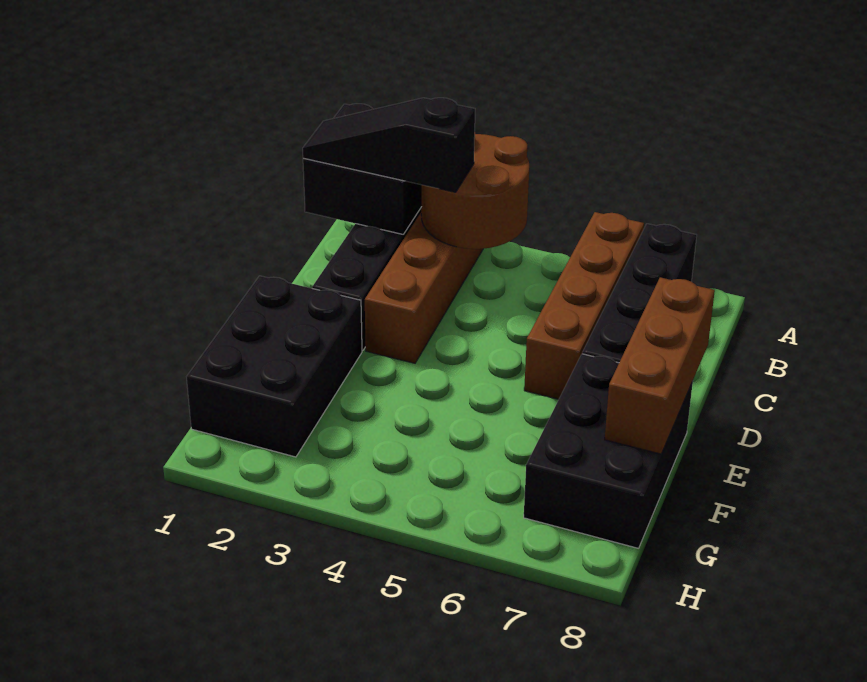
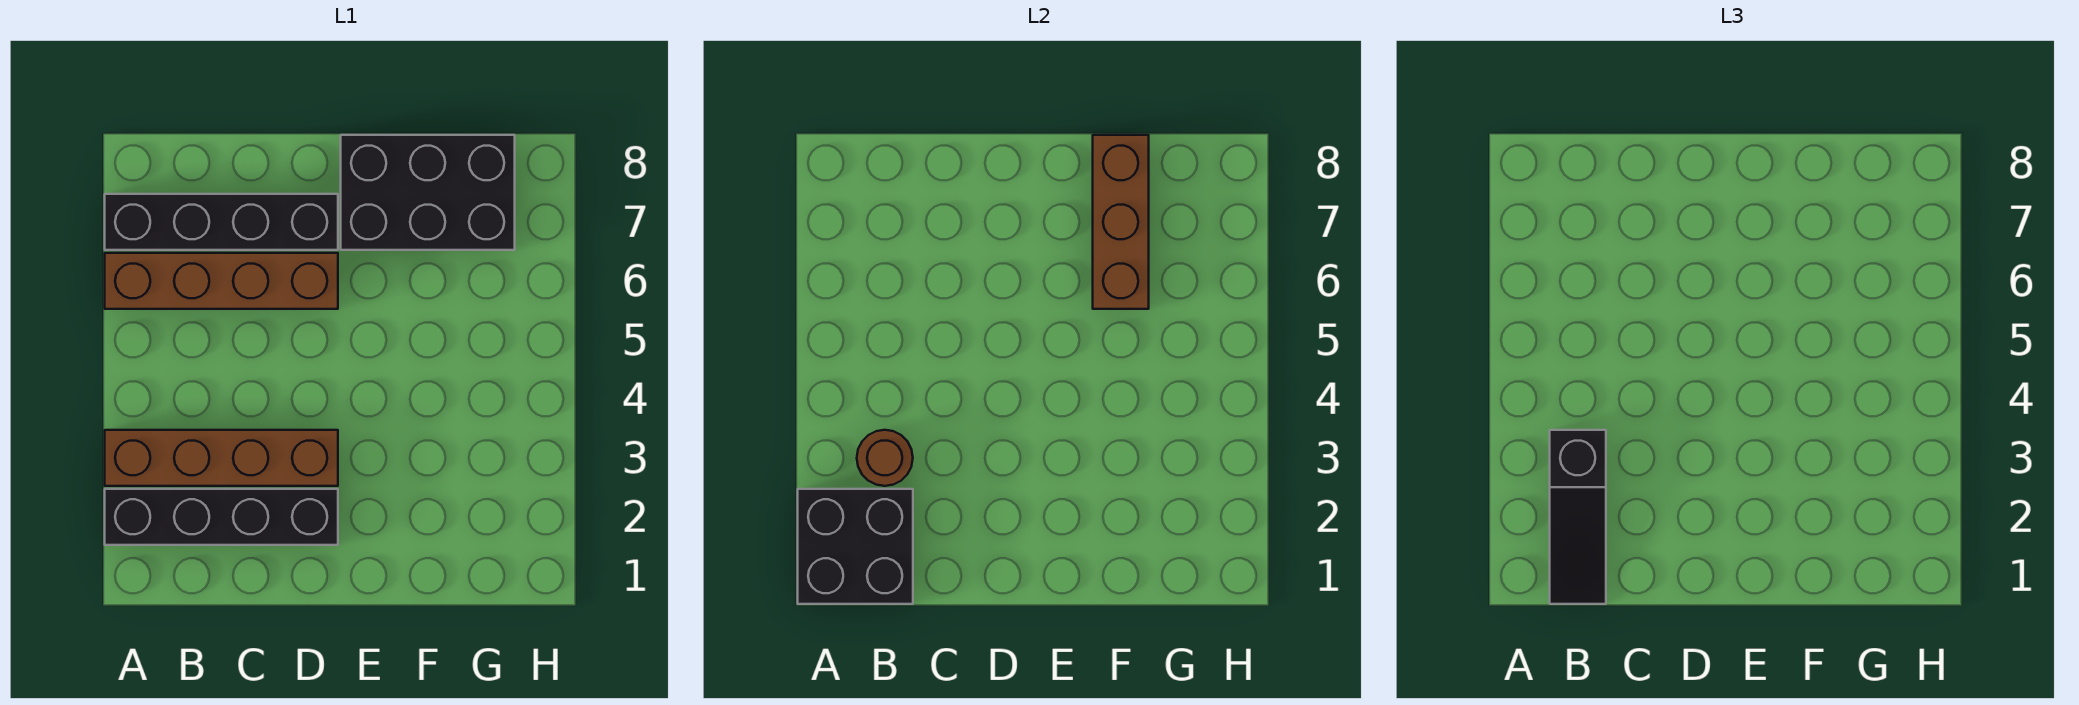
brown 2x2 round brick [421,134,529,249] -> brown 1x1 round brick [857,430,913,486]
brown 1x3 brick [605,277,715,454] -> brown 1x3 brick turned to [1093,135,1149,309]
black 2x3 brick [187,276,362,457] -> none

